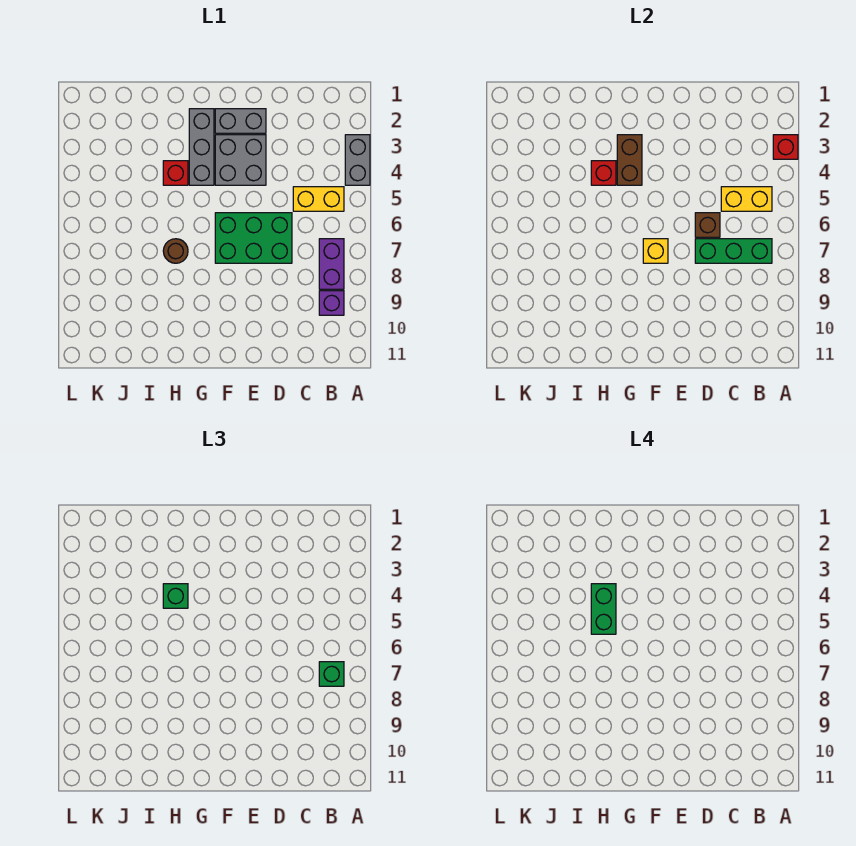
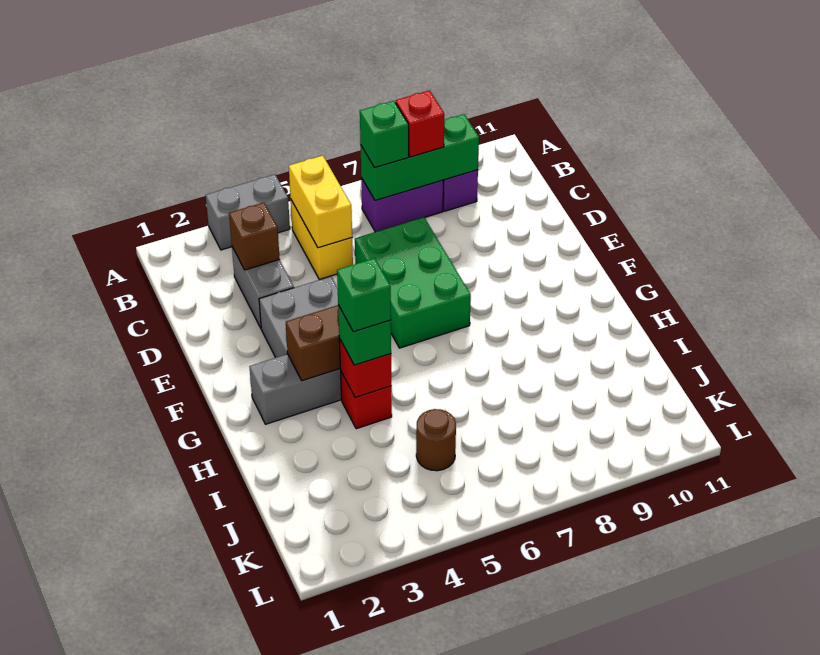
red 1x1 brick [773,135,798,159] -> red 1x1 brick moved to [396,90,444,157]
green 1x3 brick [695,239,772,263] -> green 1x3 brick turned to [361,114,479,201]
brown 1x1 brick [695,213,720,237] -> brown 1x1 brick moved to [229,202,280,270]
grey 1x2 brick [215,109,266,133] -> grey 1x2 brick moved to [232,247,294,328]
yellow 1x1 brick [643,239,668,263] -> none
green 1x2 brick [591,584,616,634] -> green 1x1 brick [337,258,391,332]
brown 1x1 round brick [163,239,188,263] -> brown 1x1 round brick moved to [416,409,456,471]

